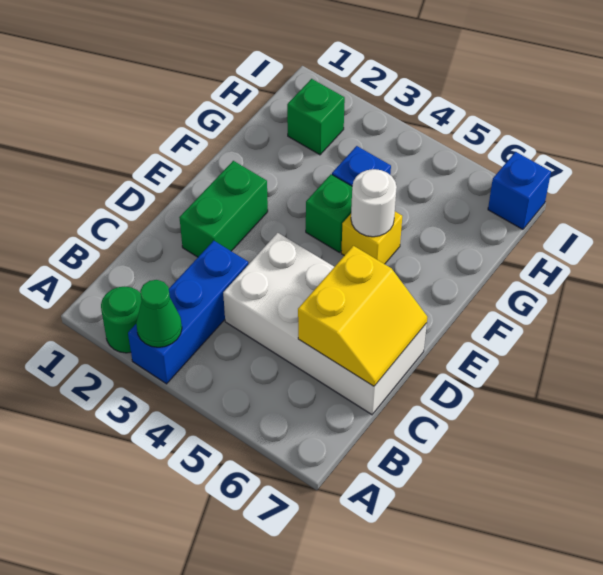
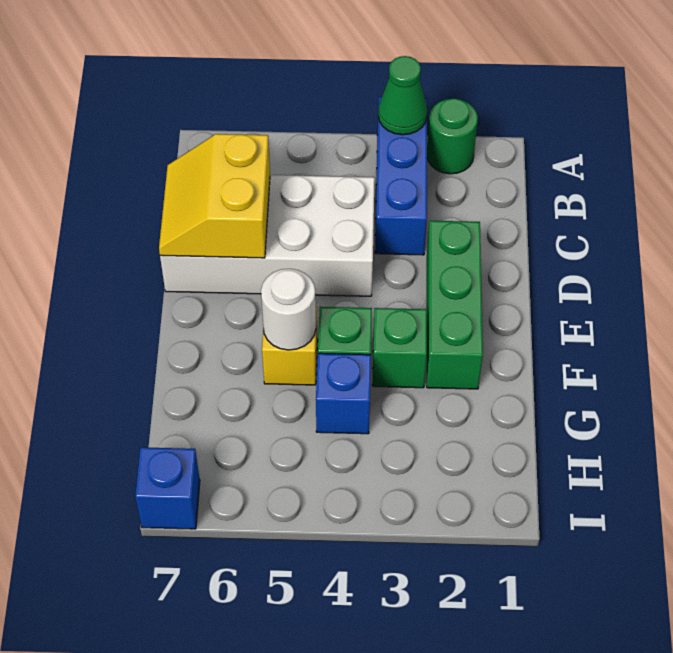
green 1x2 brick [179,161,268,257] -> green 1x3 brick [427,221,483,389]
green 1x1 brick [287,79,345,155] -> green 1x1 brick moved to [372,308,427,388]

